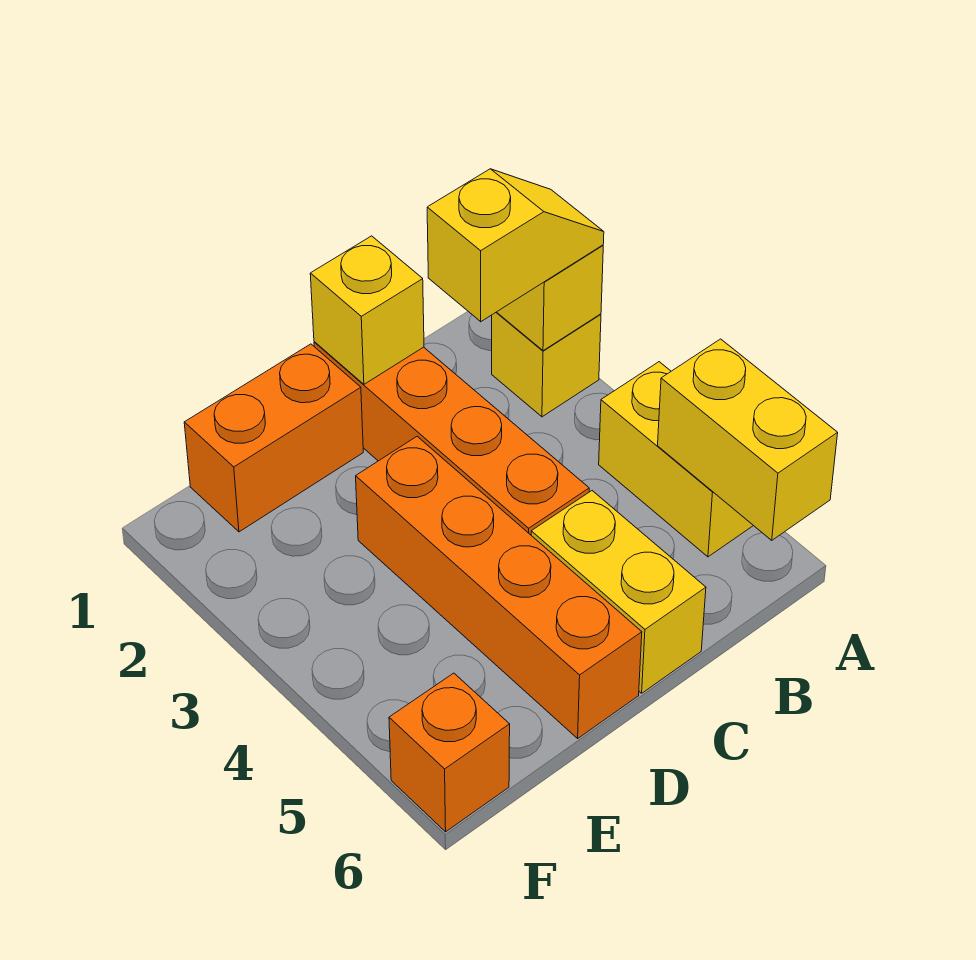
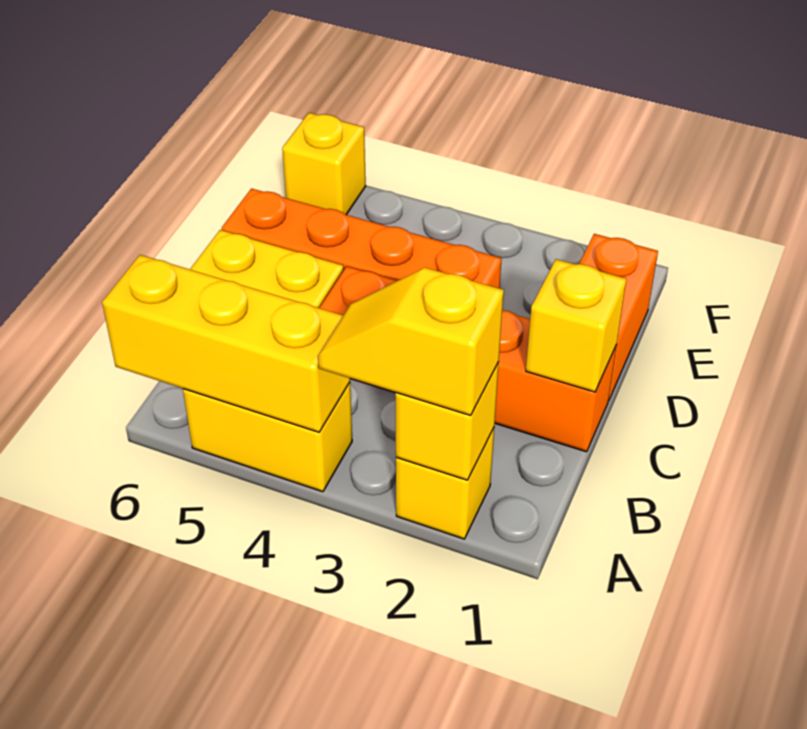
yellow 1x2 slope [427,169,604,322] -> yellow 1x2 slope turned to [318,267,504,415]
yellow 1x2 brick [658,339,838,540] -> yellow 1x3 brick [102,255,350,432]
orange 1x1 brick [389,673,510,832] -> yellow 1x1 brick [282,113,366,215]

